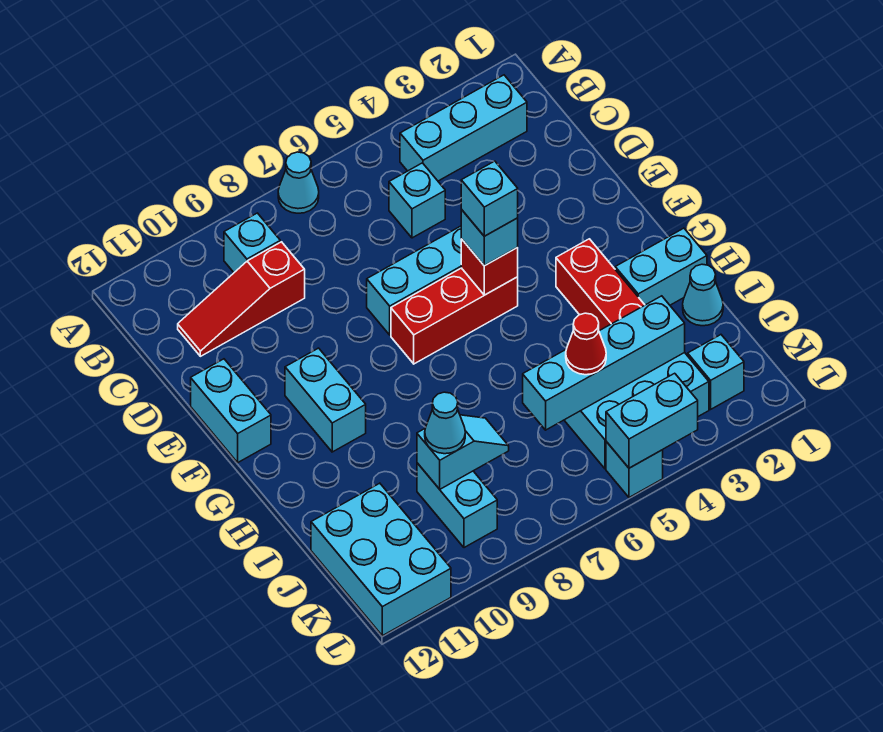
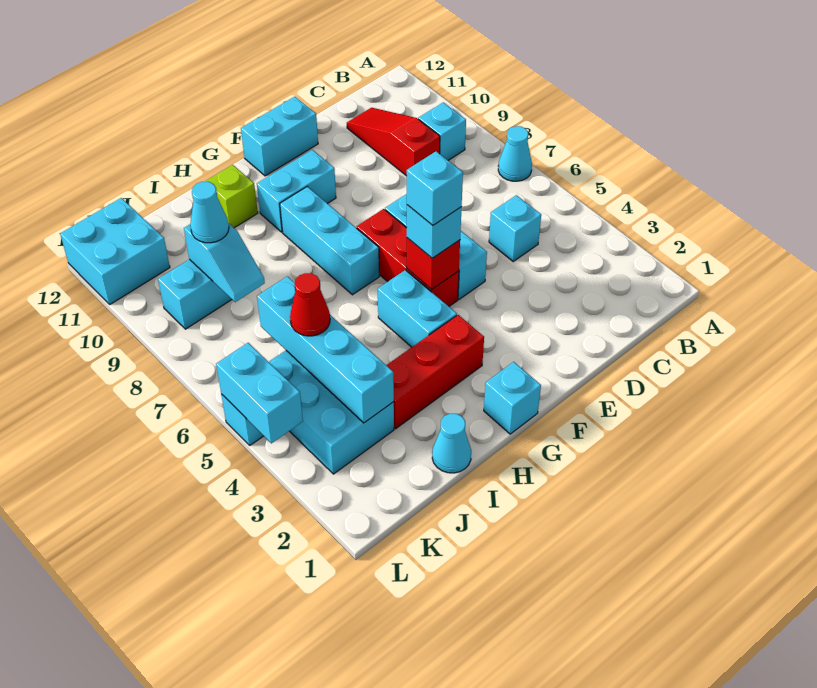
cyan 1x3 brick [400,75,527,181] -> cyan 1x3 brick moved to [280,187,379,295]
cyan 1x2 brick [615,228,707,305] -> cyan 1x2 brick moved to [378,270,457,347]
none -> lime 1x1 brick [205,165,258,228]
cyan 2x3 brick [311,483,451,636] -> cyan 2x2 brick [60,198,170,304]
cyan 1x1 brick [688,335,744,409] -> cyan 1x1 brick moved to [484,362,541,434]

